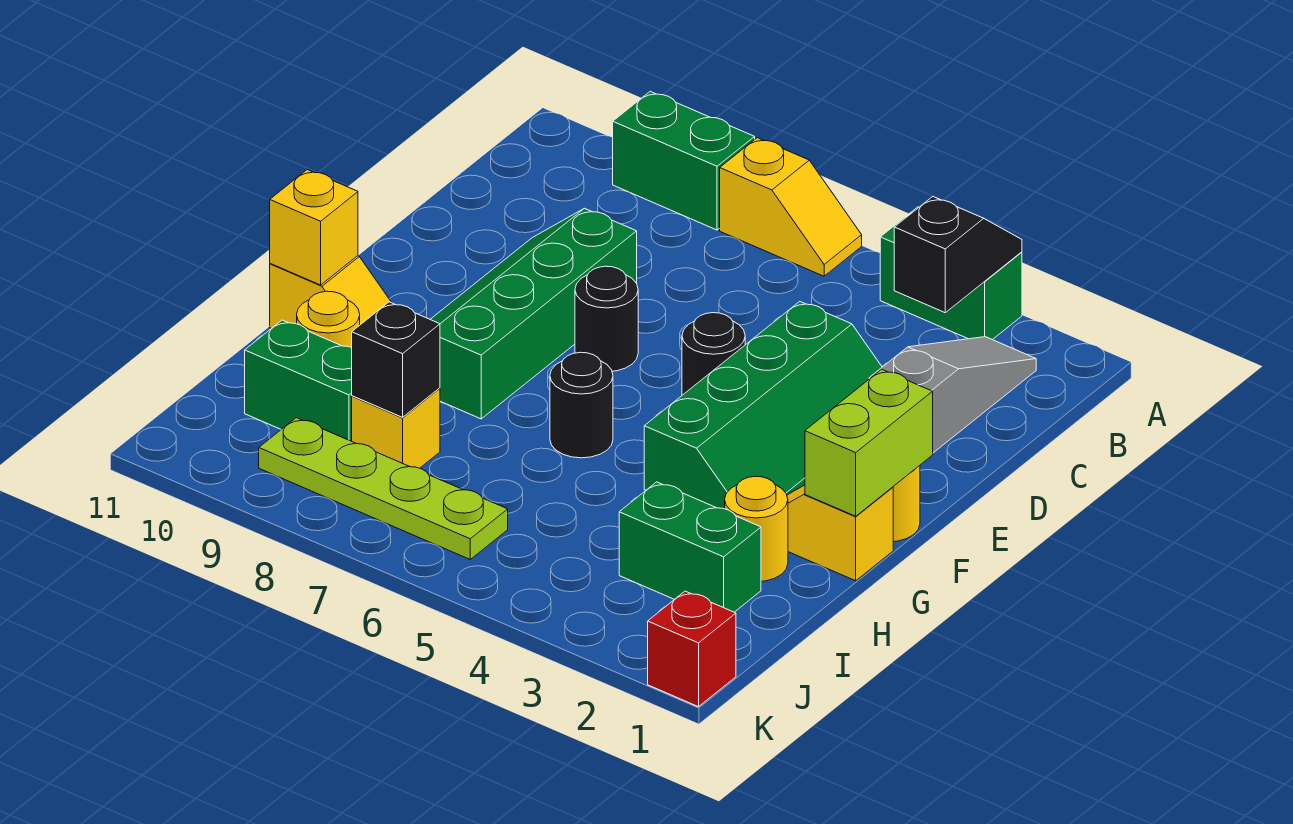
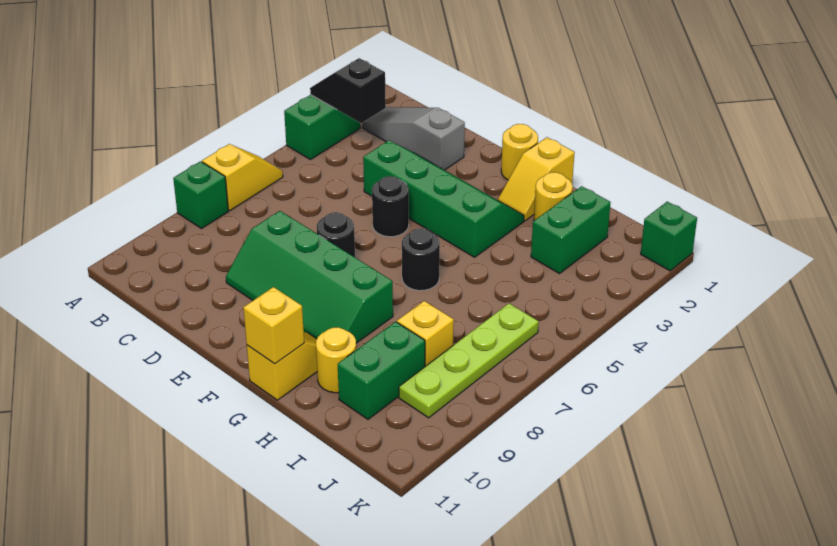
green 1x2 brick [613,91,755,230] -> green 1x1 brick [173,161,228,229]
lime 1x2 brick [805,369,933,516] -> none
black 1x1 brick [352,302,440,417] -> none
red 1x1 brick [648,591,736,707] -> green 1x1 brick [641,202,697,271]

